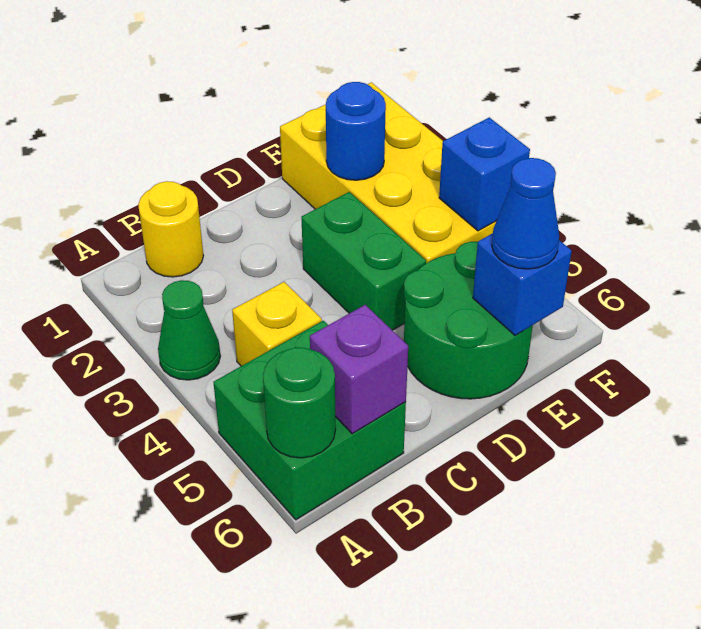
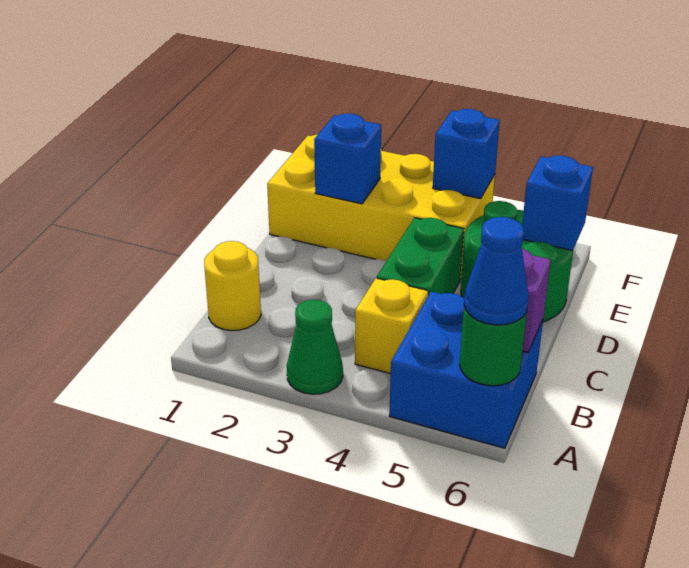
green 2x2 brick [213,321,406,520] -> blue 2x2 brick [389,292,543,448]
green 1x2 brick [301,192,426,330] -> green 1x2 brick turned to [377,218,464,296]
blue 1x1 round brick [326,82,386,180] -> blue 1x1 brick [314,114,381,204]
blue 1x1 cone [492,158,559,269] -> blue 1x1 cone moved to [464,217,529,325]

